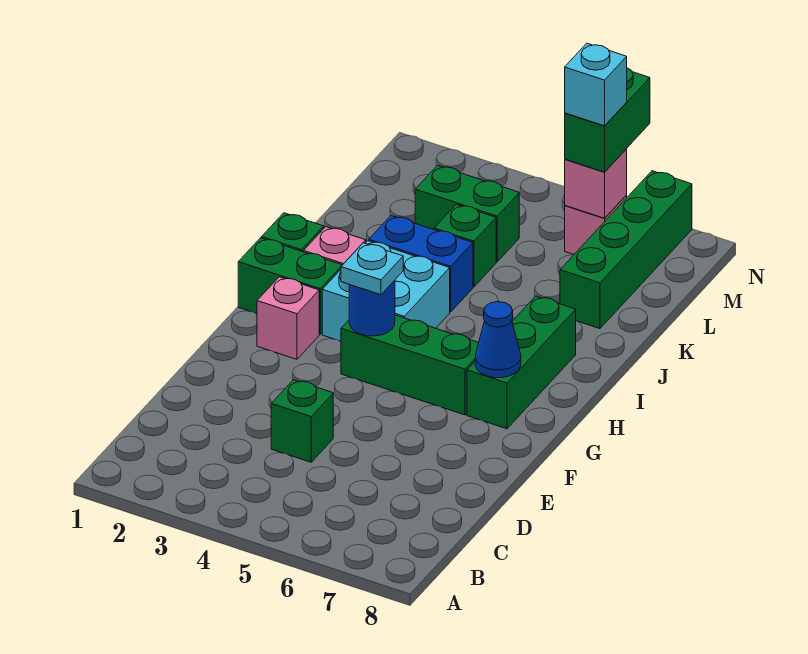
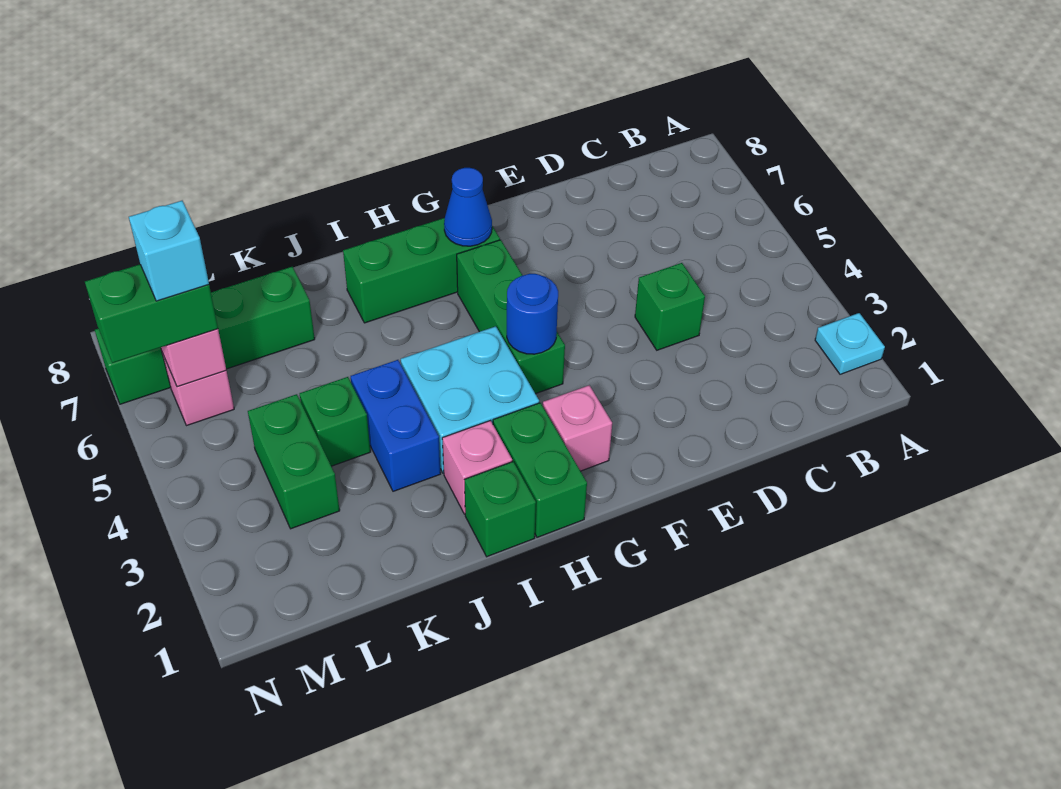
cyan 1x1 plate [341,243,403,295] -> cyan 1x1 plate moved to [815,313,885,374]

